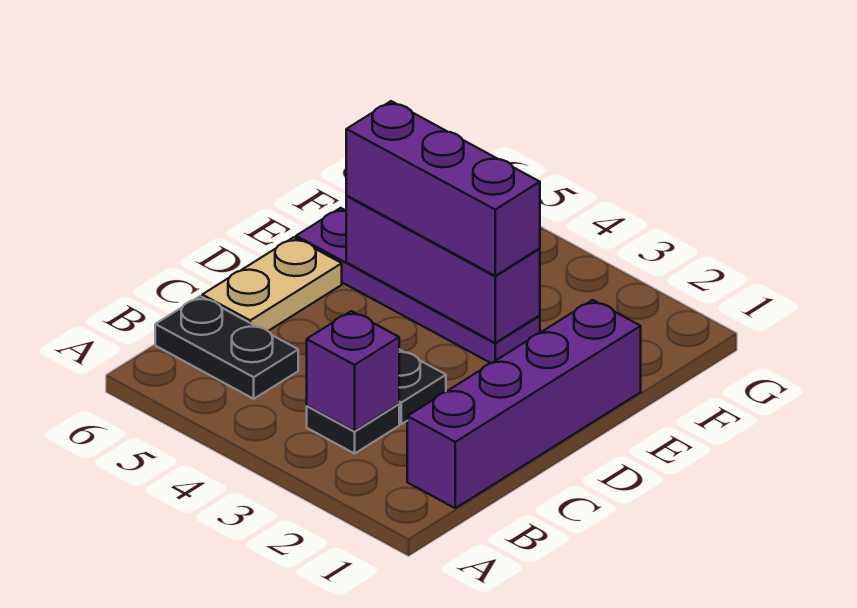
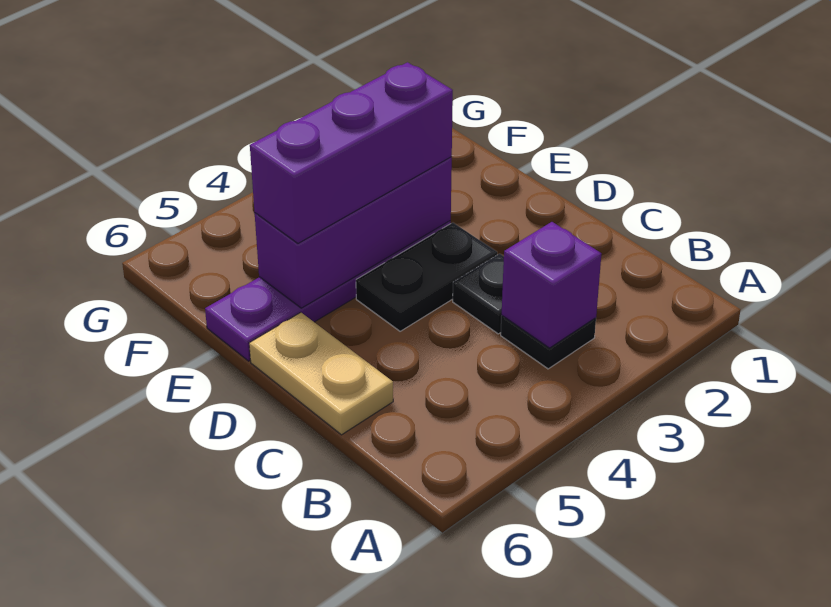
purple 1x4 brick [407,300,641,508] -> none
black 1x2 plate [155,296,298,399] -> black 1x2 plate moved to [356,223,498,331]

